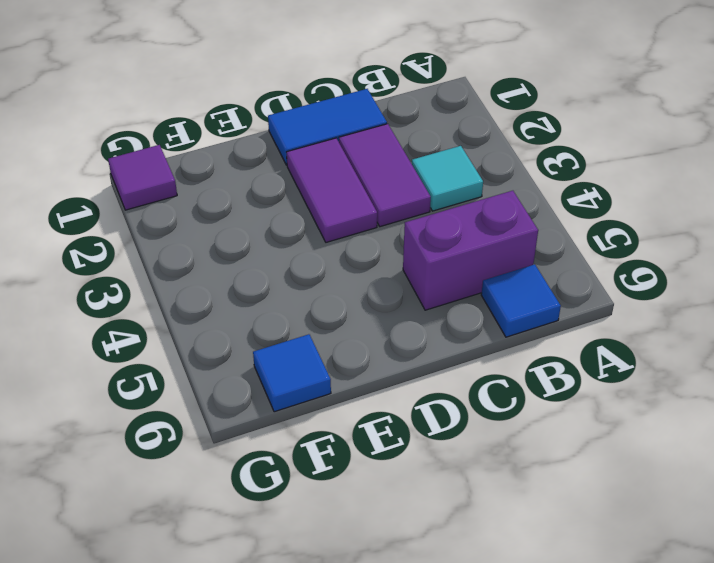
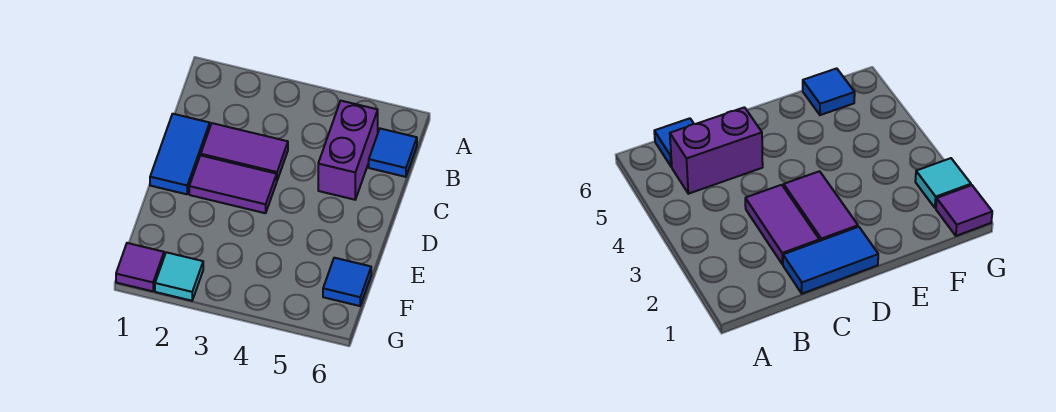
cyan 1x1 tile [412,146,483,211] -> cyan 1x1 tile moved to [155,252,203,301]

